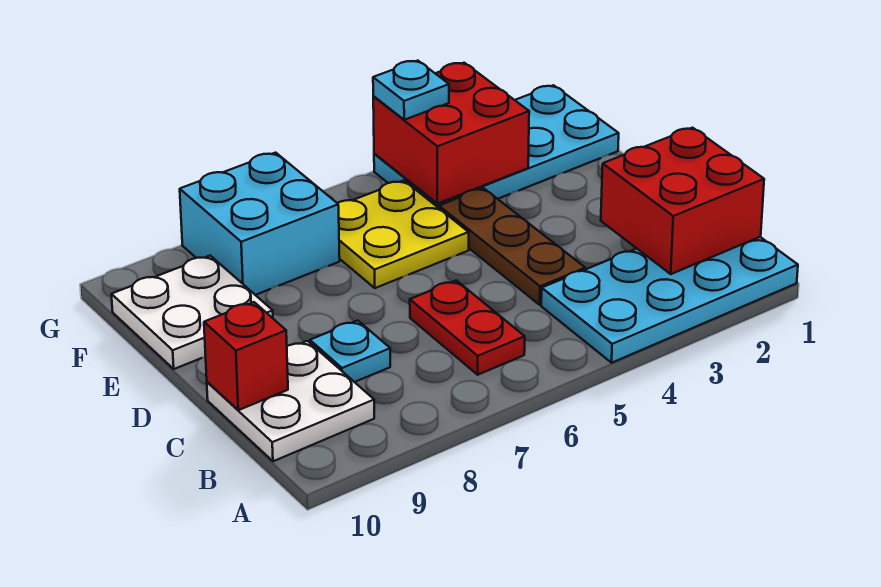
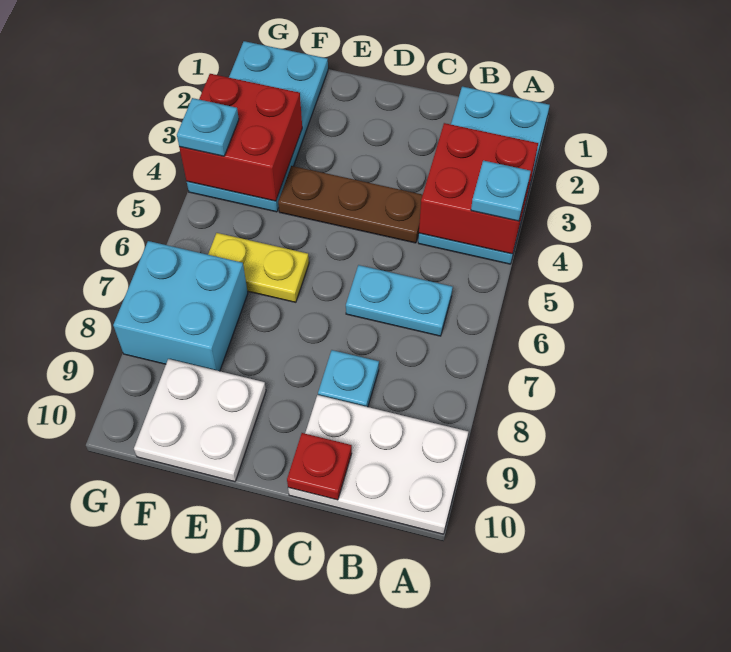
none -> cyan 1x1 plate [471,161,531,221]
red 2x2 brick [601,128,764,274] -> red 2x2 brick moved to [419,123,538,254]
red 1x2 plate [410,280,525,375] -> cyan 1x2 plate [346,265,453,336]
white 2x2 plate [207,341,374,461] -> white 2x3 plate [288,395,468,534]
red 1x1 brick [204,302,288,410] -> red 1x1 plate [287,433,352,500]
yellow 2x2 plate [338,180,469,288] -> yellow 1x2 plate [208,233,309,302]

